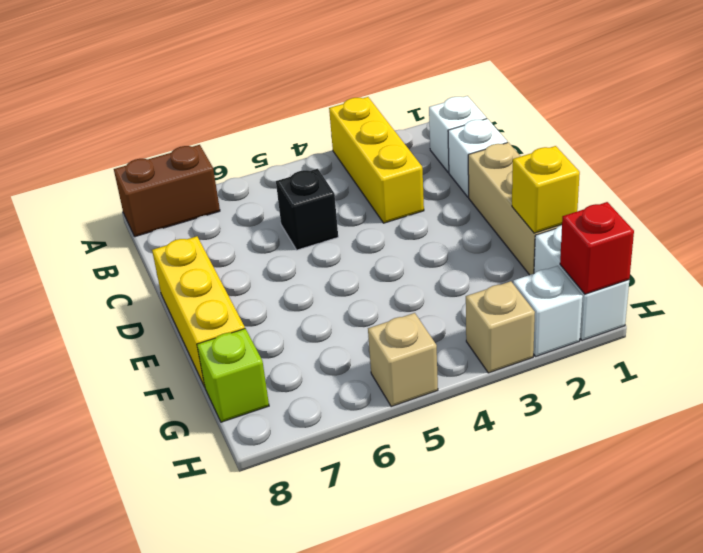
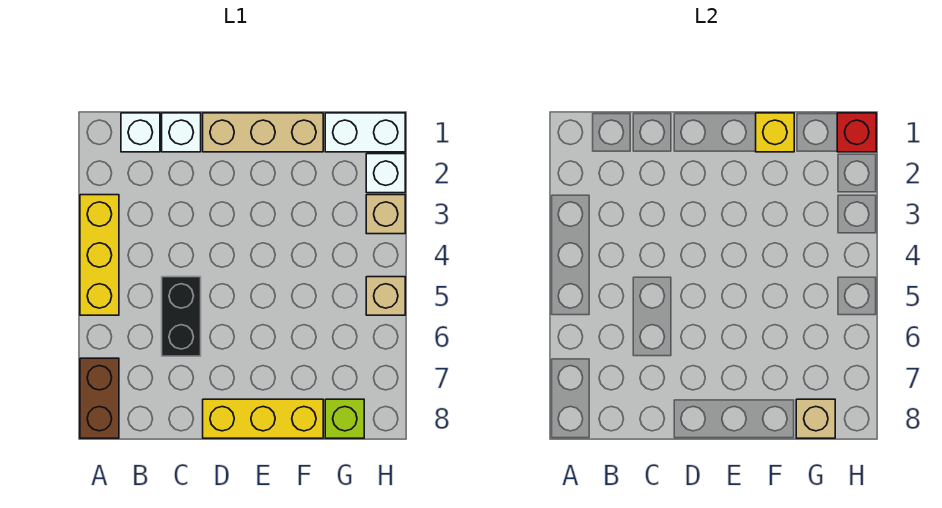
yellow 1x3 brick [329,97,424,223] -> yellow 1x3 brick turned to [80,195,119,315]
black 1x1 brick [276,169,338,250] -> black 1x2 brick [162,277,201,356]
none -> tan 1x1 brick [796,399,835,438]

